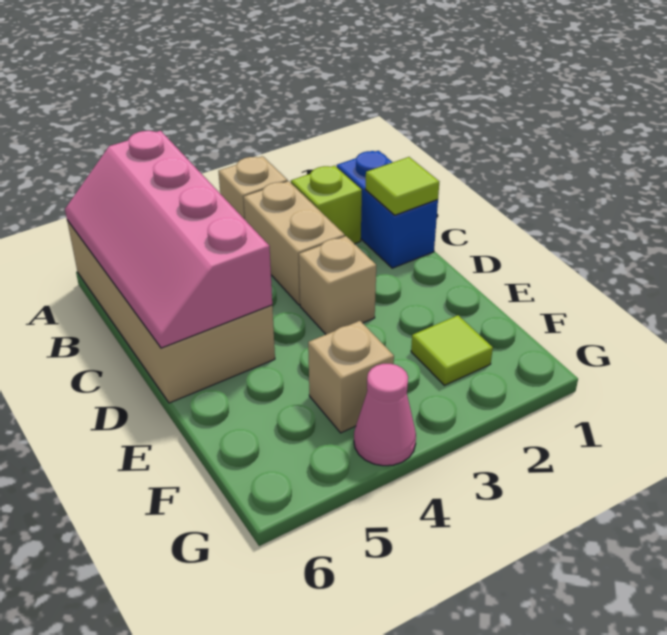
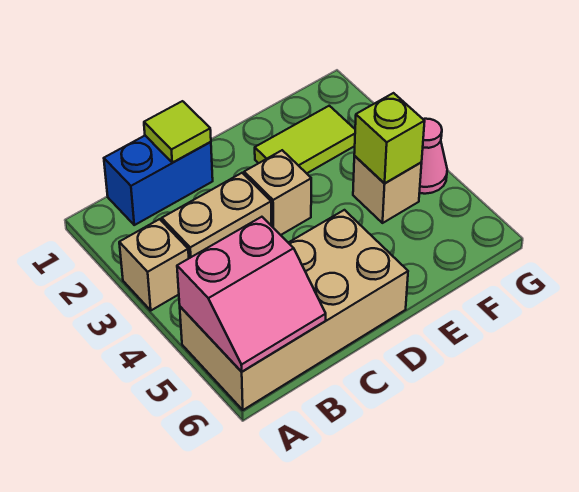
pink 2x4 slope [65,131,272,348] -> pink 2x2 slope [177,217,326,372]
lime 1x1 brick [291,166,362,244] -> lime 1x1 brick moved to [354,93,425,184]
lime 1x1 tile [411,315,493,385] -> lime 1x2 tile [255,106,355,173]

